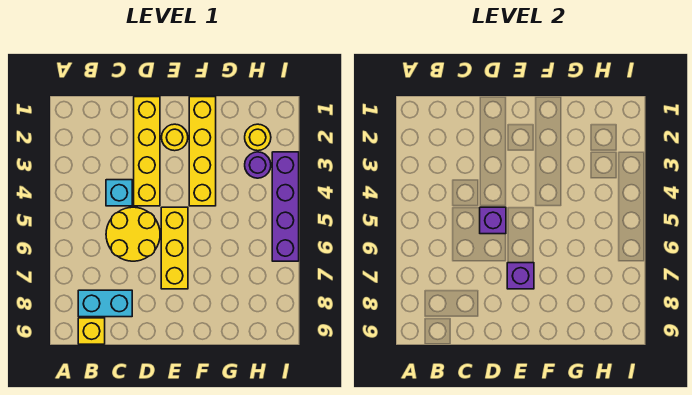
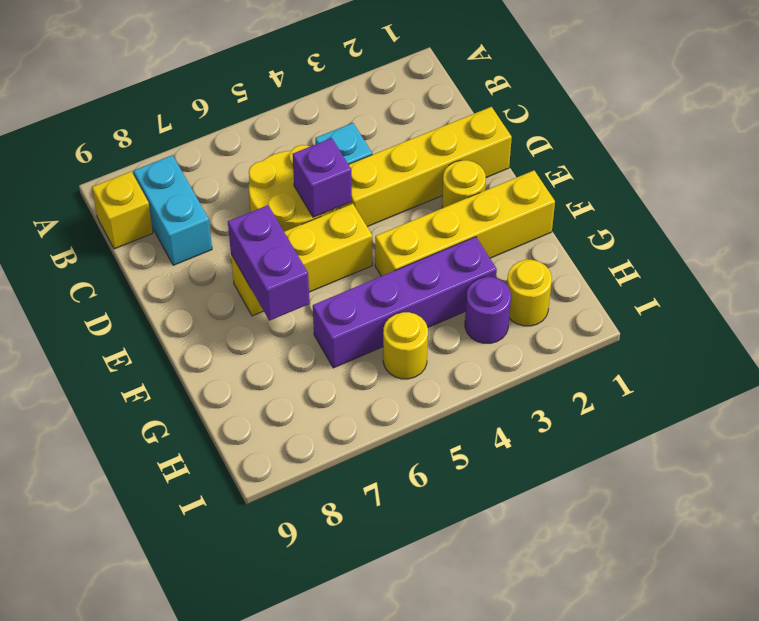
purple 1x1 brick [507,263,534,289] -> purple 1x2 brick [228,205,310,321]
none -> yellow 1x1 round brick [383,312,428,379]
purple 1x4 brick [272,152,299,261] -> purple 1x4 brick moved to [313,237,497,368]

